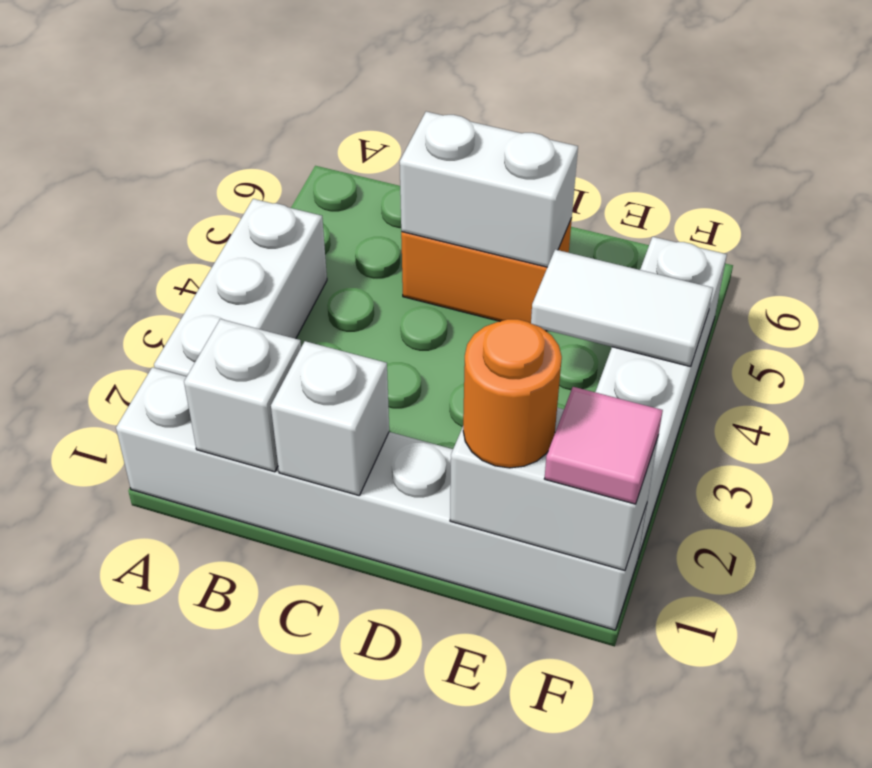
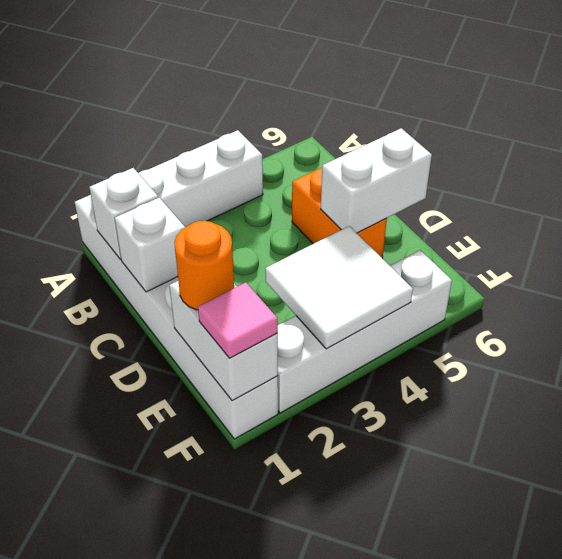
white 1x2 brick [400,112,578,267] -> white 1x2 brick turned to [321,128,432,233]
white 1x2 tile [531,249,713,367] -> white 2x2 tile [265,226,413,349]

